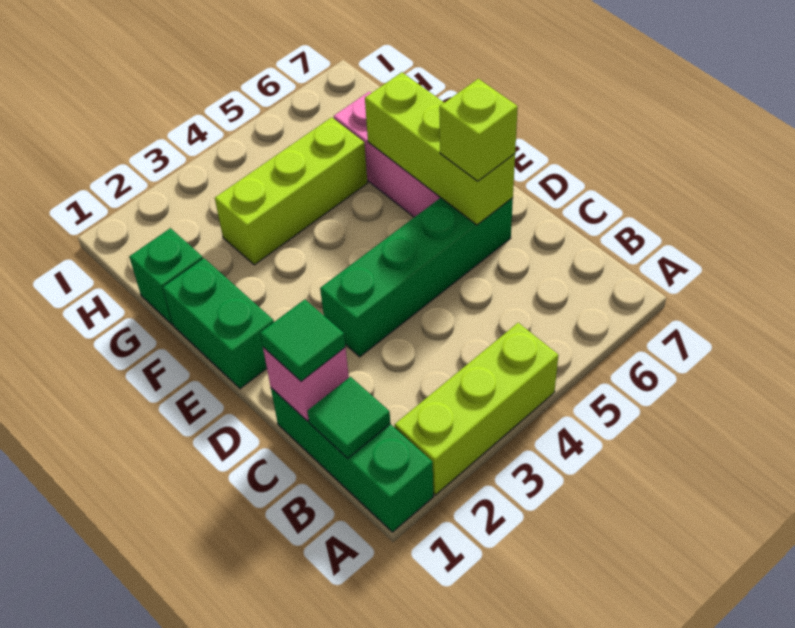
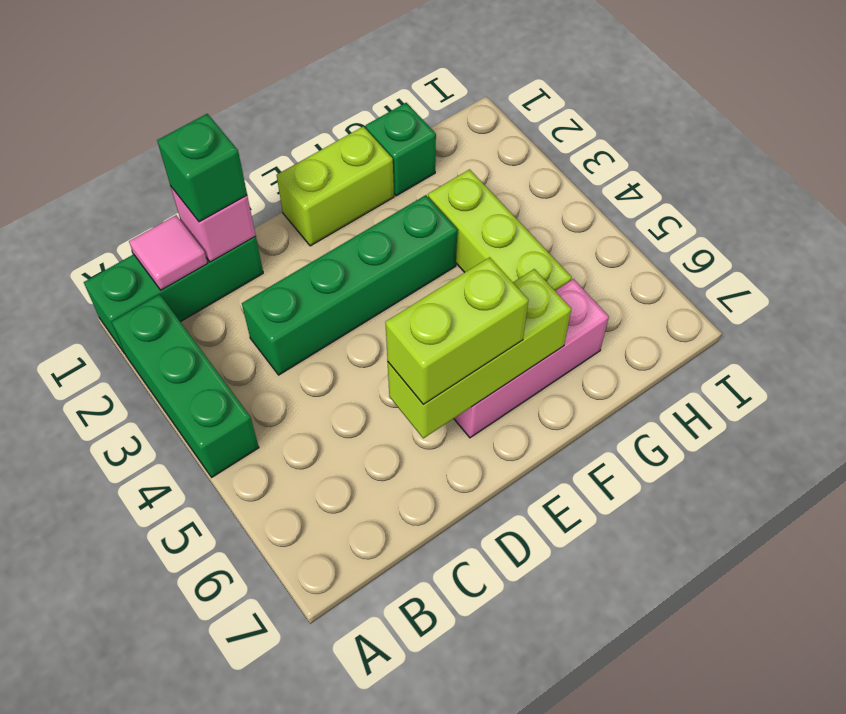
lime 1x3 brick [395,323,558,495] -> green 1x3 brick [112,294,259,477]
green 1x1 tile [308,377,390,458] -> pink 1x1 tile [129,215,208,290]
green 1x1 tile [260,299,345,381] -> green 1x1 brick [157,114,247,222]
green 1x4 brick [320,198,513,357] -> green 1x4 brick turned to [242,195,457,375]
lime 1x1 brick [439,79,518,181] -> lime 1x2 brick [385,257,528,405]
green 1x2 brick [163,258,274,389] -> lime 1x2 brick [277,126,394,246]

